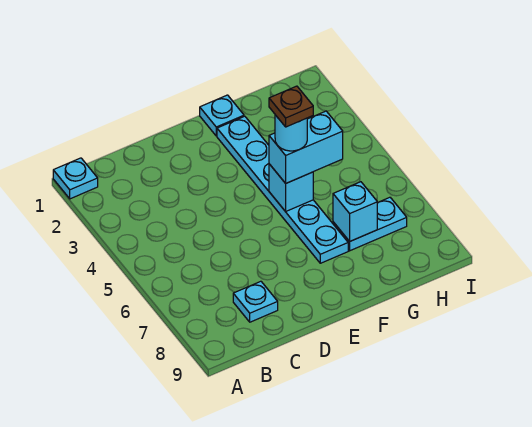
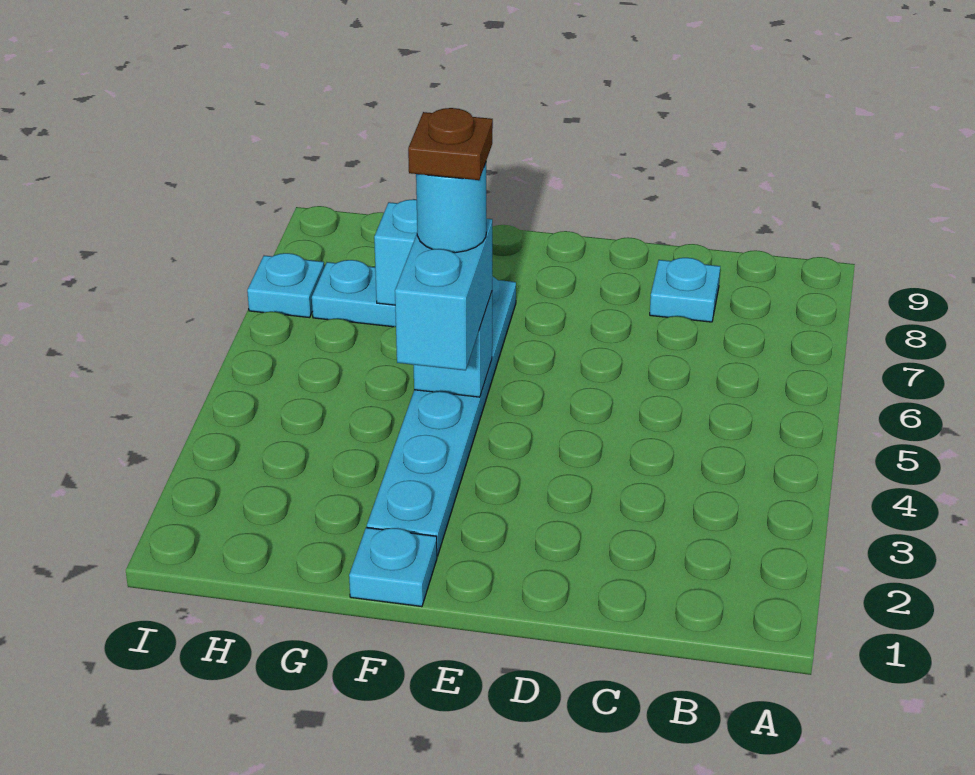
cyan 1x1 plate [53,158,98,199] -> cyan 1x1 plate moved to [247,253,324,318]
cyan 1x2 brick [269,111,343,183] -> cyan 1x2 brick turned to [395,219,492,370]

